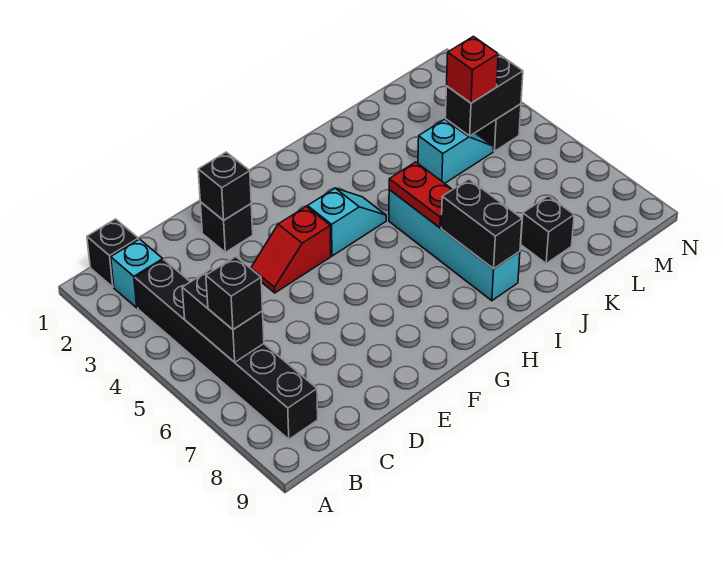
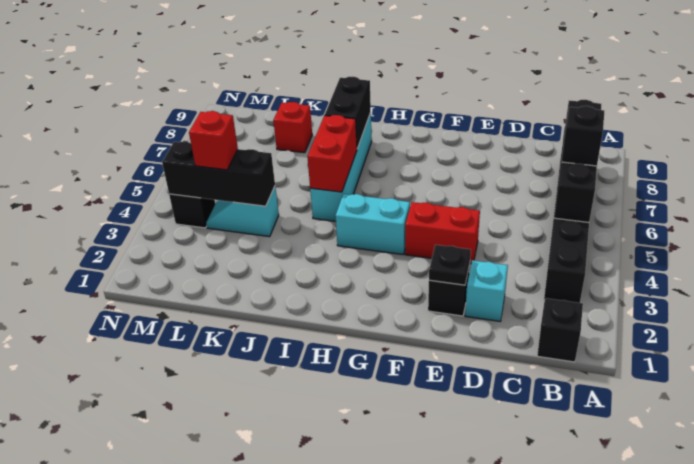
cyan 1x1 brick [111,239,163,308] -> cyan 1x1 brick moved to [465,260,508,321]
black 1x2 brick [182,269,264,362] -> black 1x4 brick [554,100,601,222]
black 1x1 brick [198,152,251,220] -> black 1x1 plate [429,245,471,285]
red 1x2 slope [251,207,331,293] -> red 1x2 brick [405,202,480,264]
cyan 1x2 slope [308,188,386,256] -> cyan 1x2 brick [336,194,410,254]
red 1x2 plate [389,162,453,228] -> red 1x2 brick [307,115,357,192]
black 1x1 brick [521,196,574,263] -> red 1x1 brick [273,102,312,153]
black 1x2 brick [445,54,523,136] -> black 1x3 brick [162,141,275,206]

